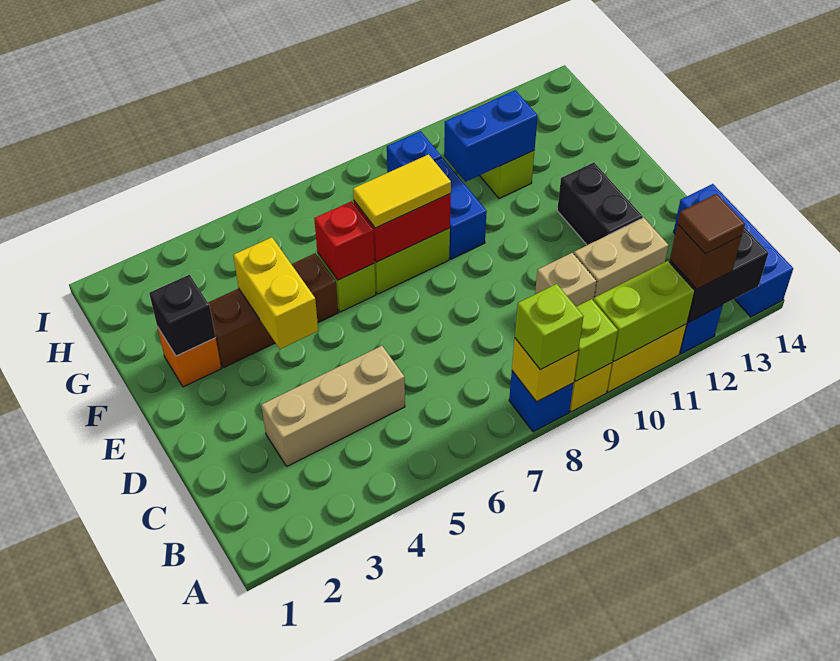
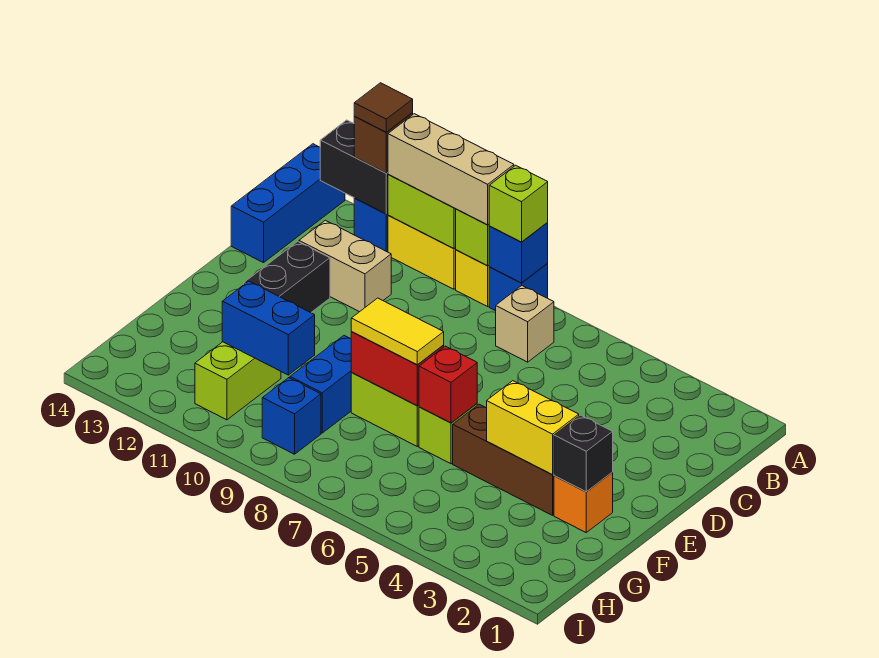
yellow 1x1 brick [512,339,578,402] -> blue 1x1 brick [489,223,548,283]
tan 1x3 brick [261,346,405,466] -> tan 1x3 brick moved to [388,114,514,225]
tan 1x1 brick [535,253,597,307] -> tan 1x1 brick moved to [496,286,554,362]
yellow 1x2 brick [233,237,318,349] -> yellow 1x2 brick turned to [487,381,579,475]

